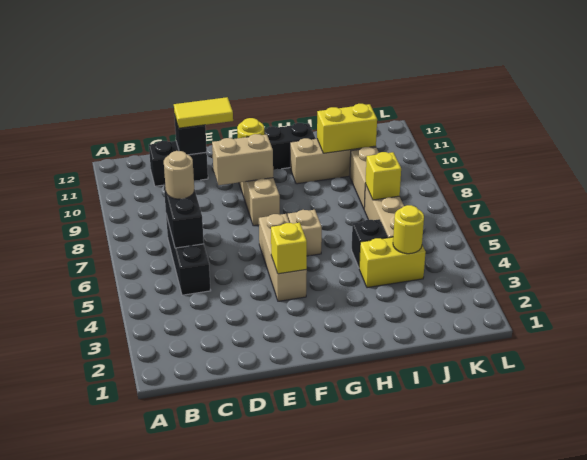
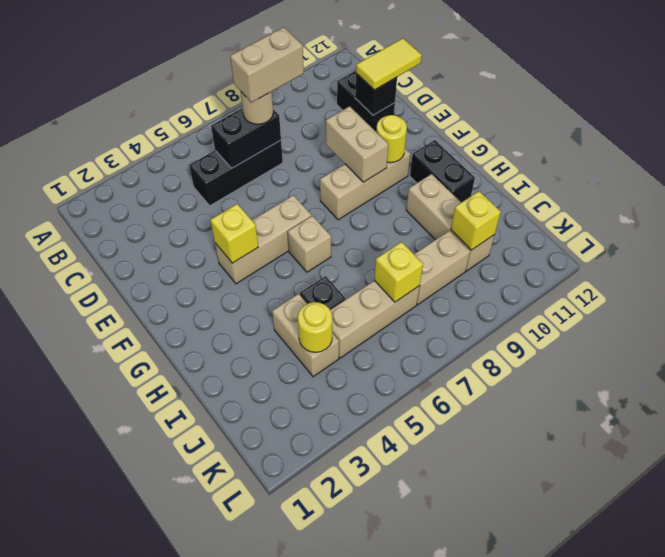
none -> tan 1x2 brick [230,27,304,102]
yellow 1x2 tile [174,97,233,128] -> yellow 1x2 tile turned to [356,38,422,90]
yellow 1x2 brick [359,237,426,288] -> tan 1x2 brick [272,294,339,377]
yellow 1x2 brick [317,104,377,153] -> yellow 1x1 brick [451,191,501,250]

